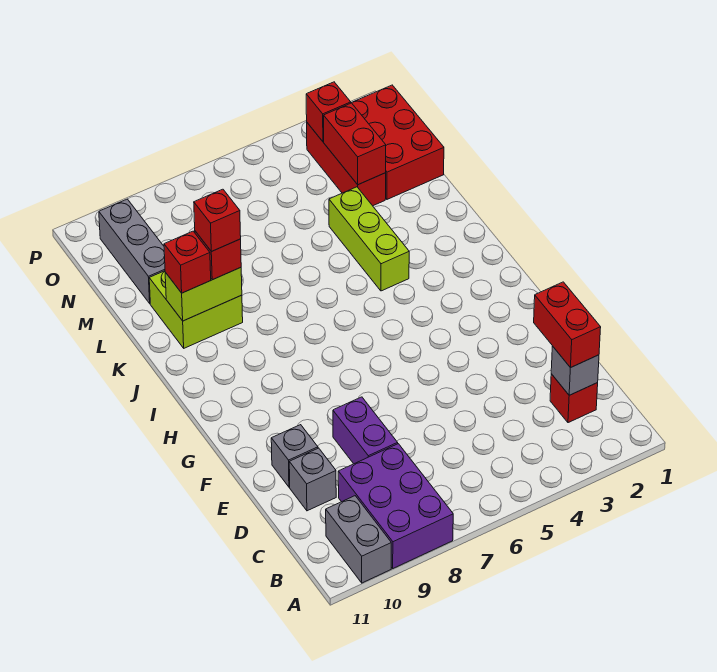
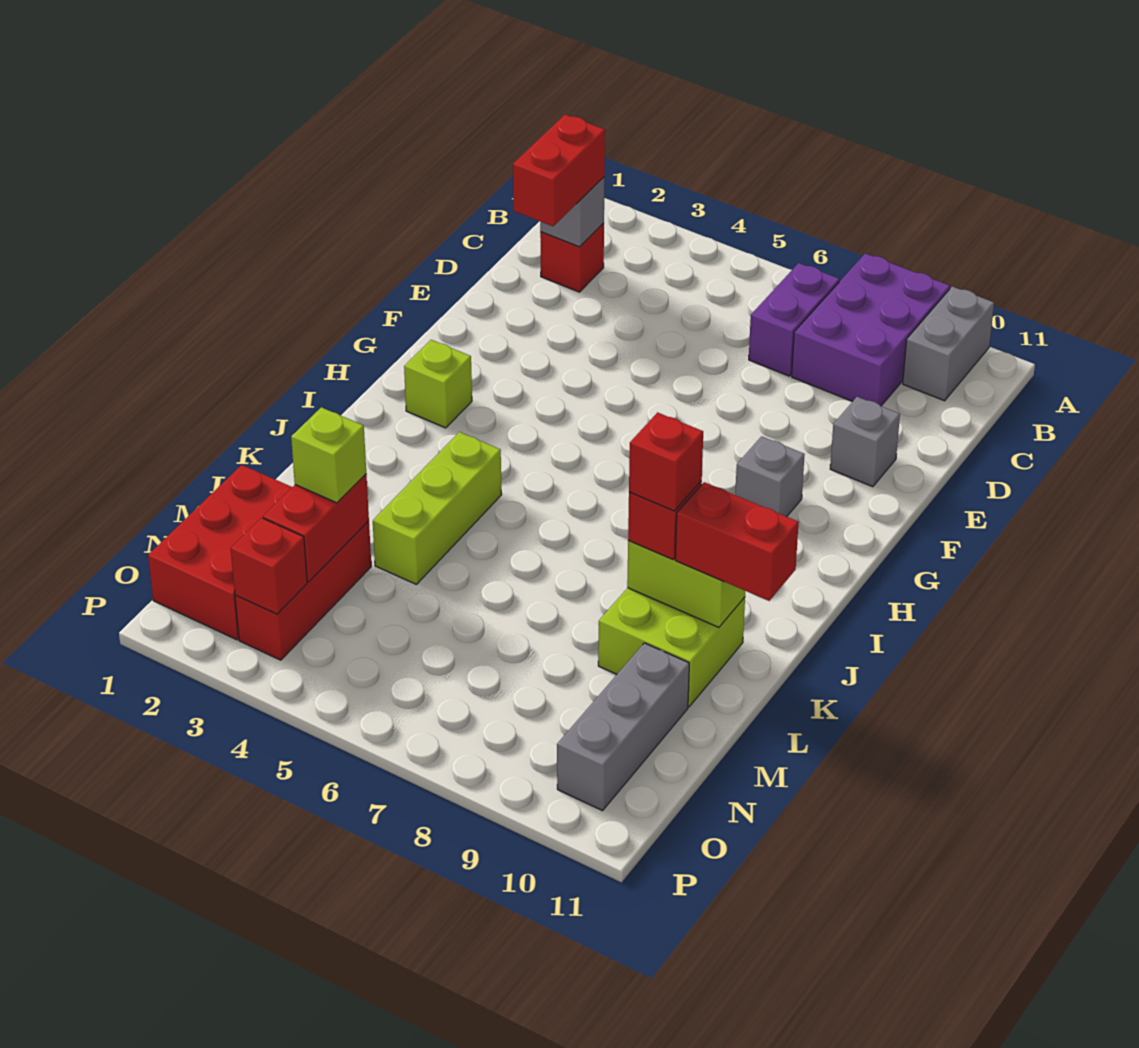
purple 1x2 brick [333,397,398,464] -> purple 1x2 brick moved to [749,263,839,376]
grey 1x1 brick [289,448,336,511] -> grey 1x1 brick moved to [735,436,805,517]
none -> lime 1x1 brick [404,340,472,428]
red 1x1 brick [164,231,211,293] -> red 1x2 brick [675,482,799,601]
none -> lime 1x1 brick [291,407,366,503]

